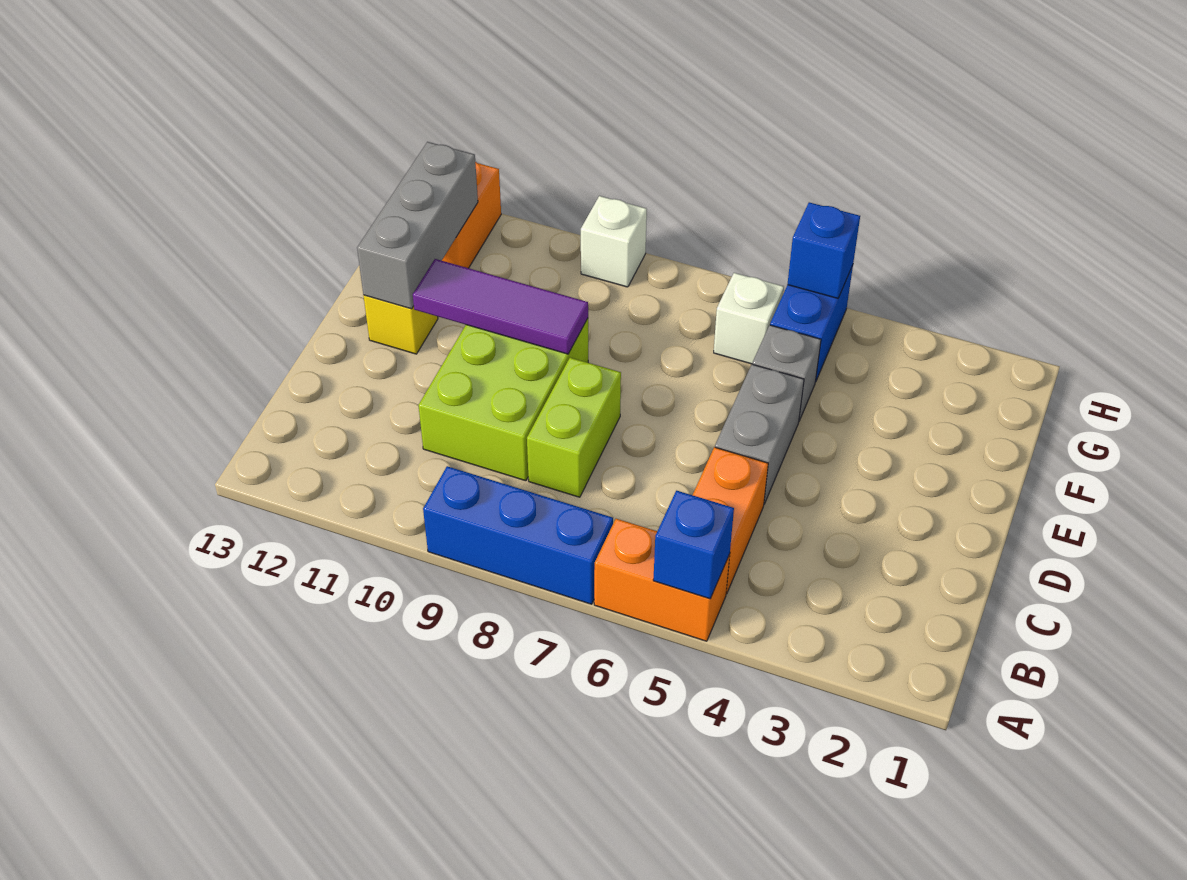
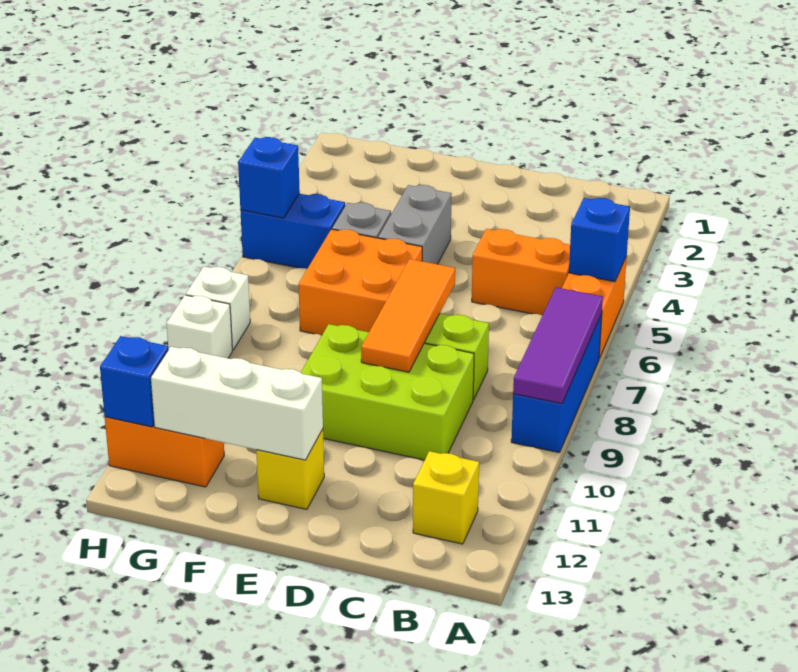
none -> yellow 1x1 brick [413,451,479,544]
grey 1x2 brick [715,364,804,504] -> grey 1x2 brick turned to [378,185,452,264]
none -> orange 1x3 tile [361,259,455,372]
none -> orange 2x2 brick [299,229,422,335]
purple 1x3 tile [413,259,588,354] -> purple 1x3 tile moved to [513,287,603,404]
grey 1x3 brick [357,142,478,309] -> white 1x3 brick [151,347,323,460]
white 1x1 brick [714,273,784,364] -> white 1x1 brick moved to [186,267,250,350]
none -> blue 1x1 brick [100,336,168,427]

